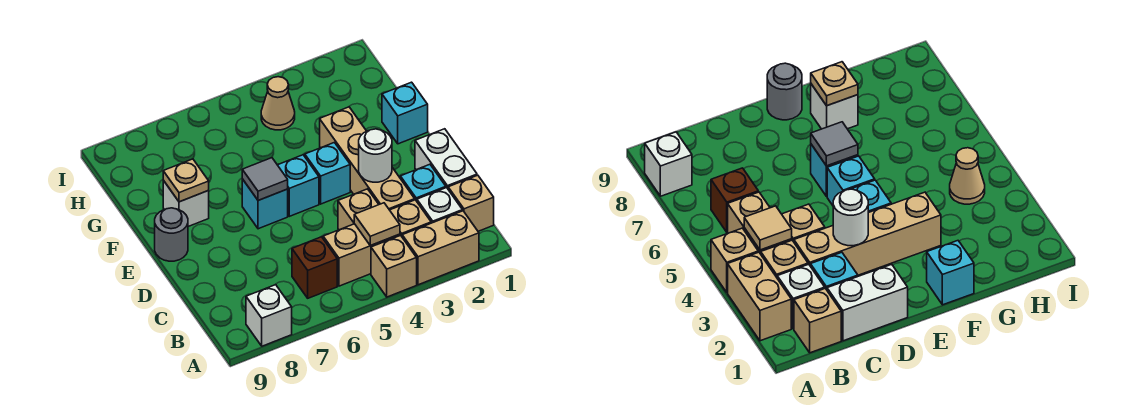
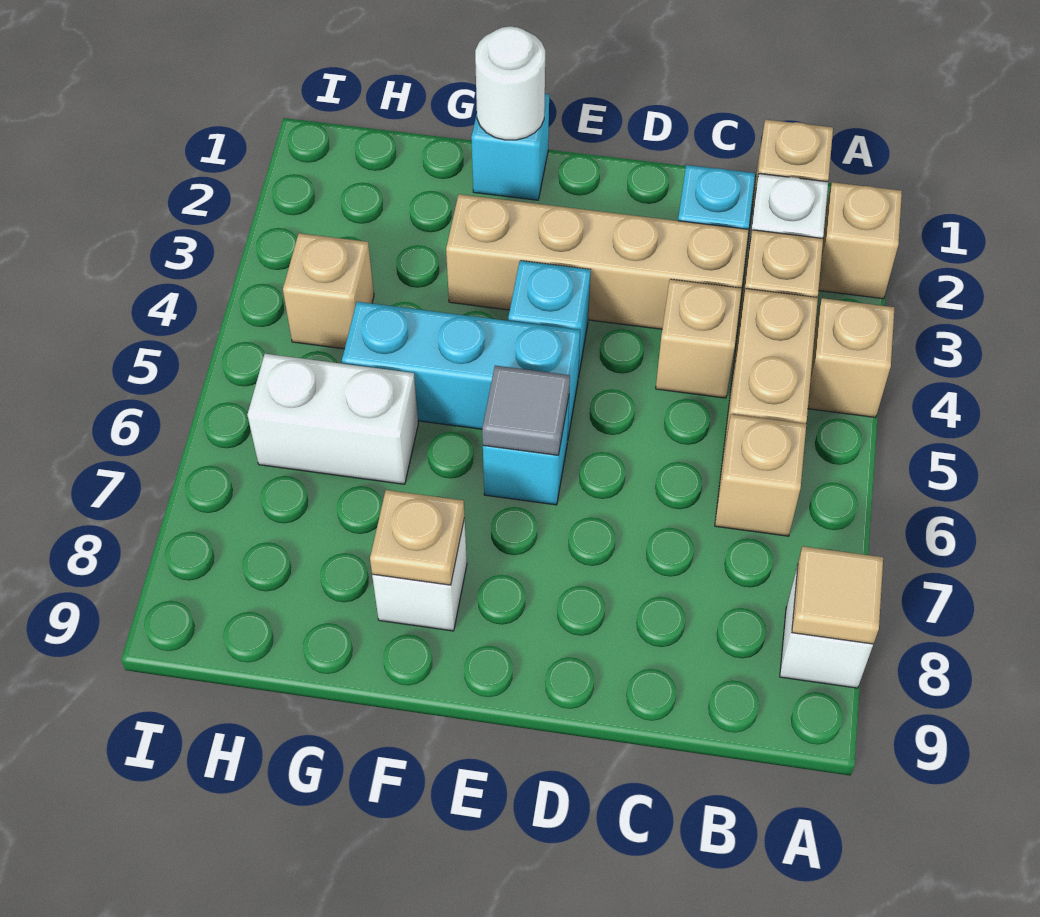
tan 1x2 brick [402,211,479,285] -> tan 1x1 brick [819,182,902,299]
tan 1x1 tile [354,203,400,246] -> tan 1x1 tile moved to [792,546,883,644]
brown 1x1 brick [292,237,337,298] -> tan 1x1 brick [715,414,806,536]
white 1x2 brick [415,129,477,189] -> white 1x2 brick moved to [247,354,418,484]
white 1x1 round brick [359,129,392,182] -> white 1x1 round brick moved to [475,26,545,140]
cyan 1x1 brick [278,155,319,216] -> cyan 1x3 brick [342,302,580,441]
grey 1x1 round brick [155,208,188,261] -> none
tan 1x1 cone [261,77,295,130] -> tan 1x1 brick [283,233,374,349]

